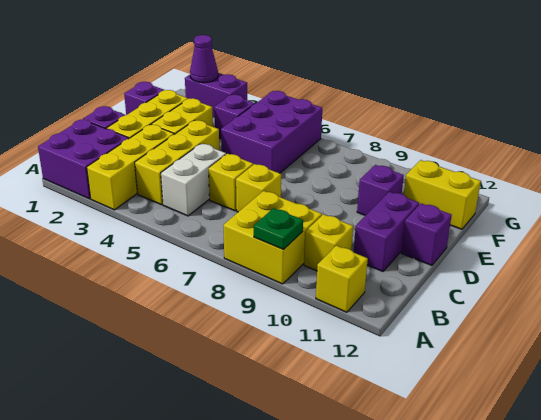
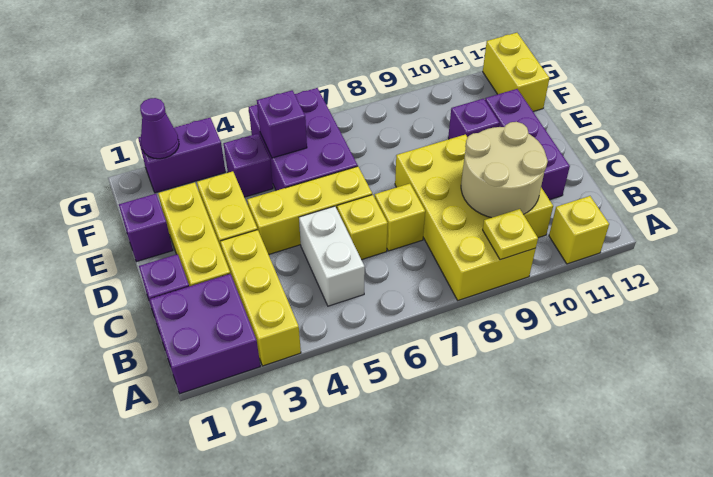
yellow 2x2 brick [223,191,322,284] -> yellow 2x4 brick [395,134,536,300]
green 1x1 plate [254,208,303,250] -> yellow 1x1 plate [483,209,538,260]
yellow 1x3 brick [135,120,219,205] -> yellow 1x3 brick turned to [247,166,372,255]
none -> tan 2x2 round brick [461,122,548,218]
purple 1x2 brick [354,192,419,271] -> purple 1x3 brick [485,89,570,200]
purple 1x1 brick [401,203,452,265] -> purple 1x1 brick moved to [257,90,307,158]
yellow 1x2 brick [404,160,481,229] -> yellow 1x2 brick turned to [483,33,549,112]

